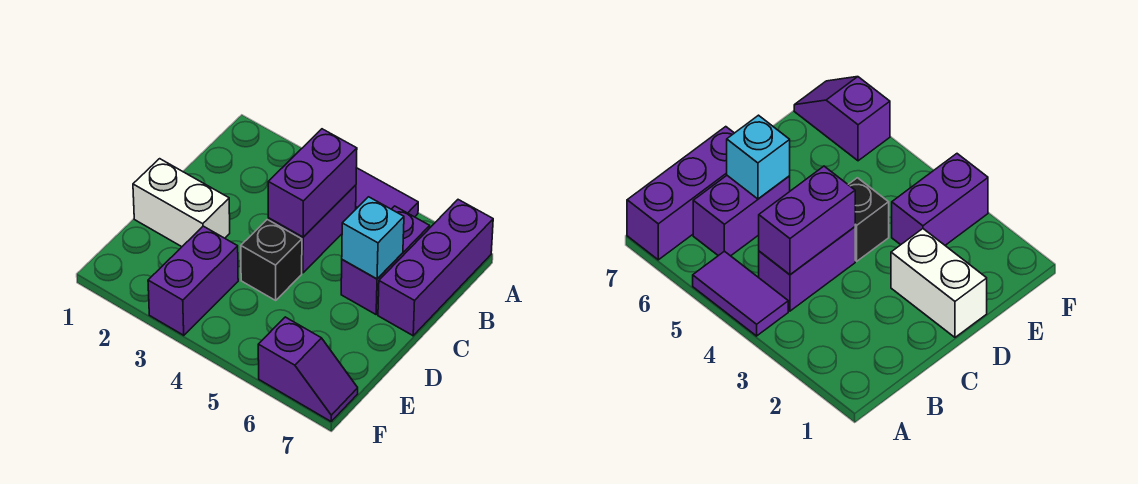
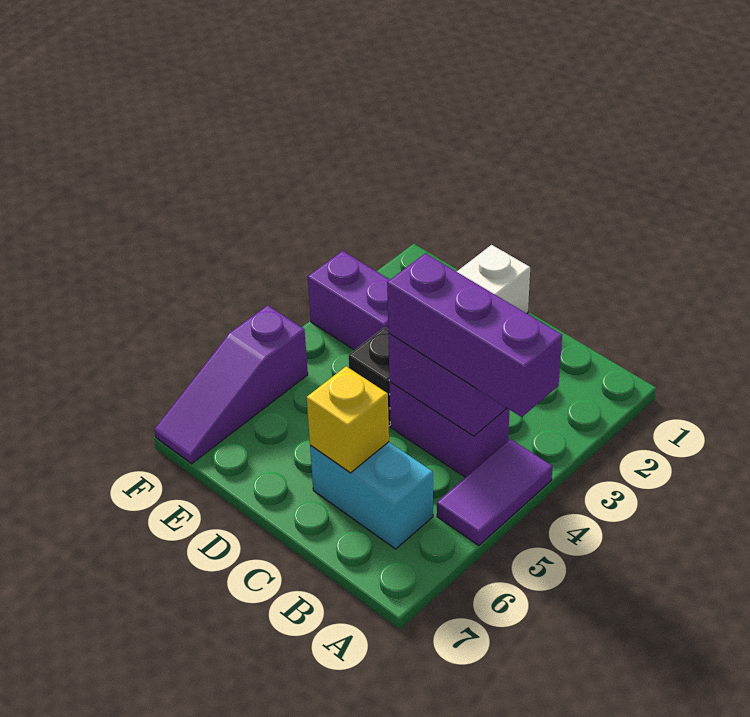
purple 1x3 brick [378,200,493,336] -> purple 1x3 brick moved to [387,253,562,417]
purple 1x2 brick [341,206,430,314] -> cyan 1x2 brick [310,442,433,549]
cyan 1x1 brick [342,197,404,279] -> yellow 1x1 brick [307,366,389,473]
purple 1x2 slope [258,317,358,421] -> purple 1x3 slope [154,305,308,464]

